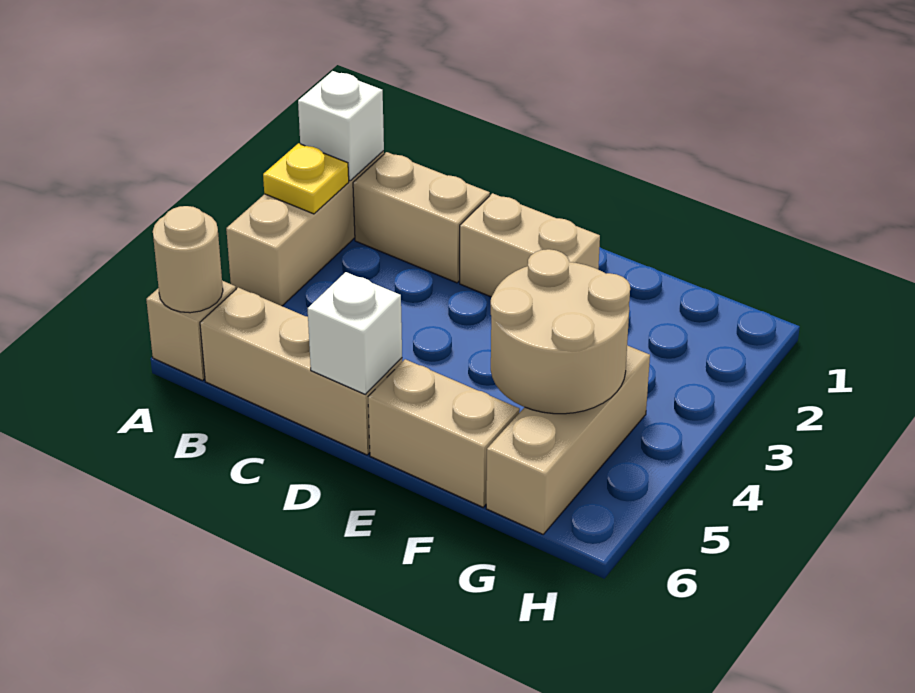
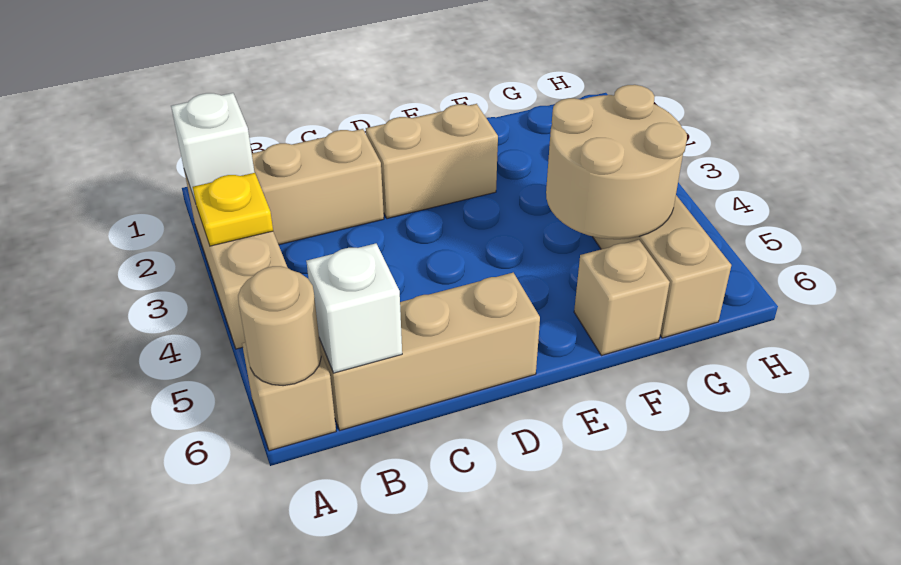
white 1x1 brick [308,272,402,395] -> white 1x1 brick moved to [306,243,402,373]
tan 1x2 brick [368,359,520,507] -> tan 1x1 brick [574,240,670,356]

